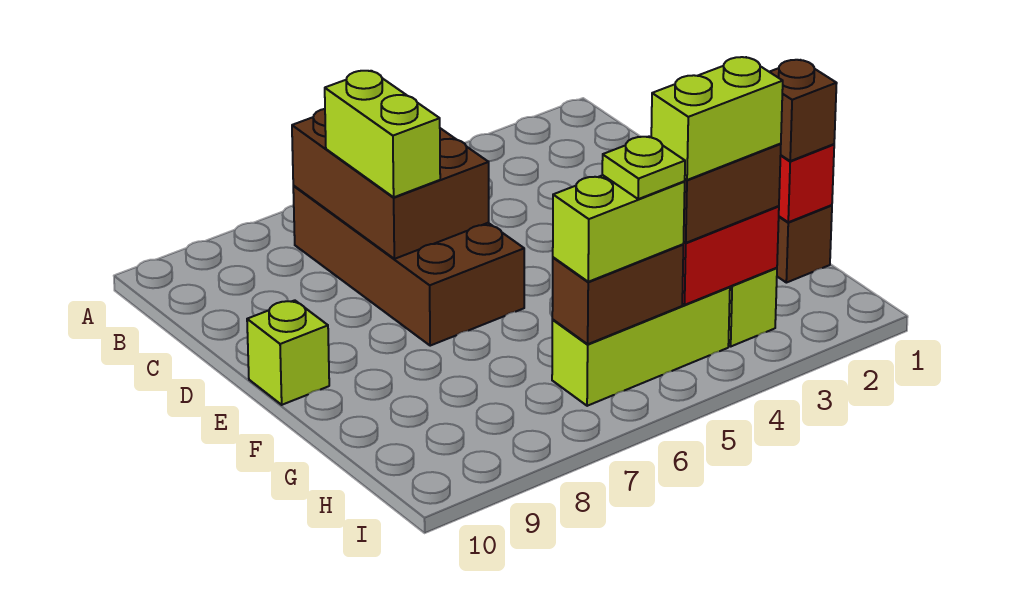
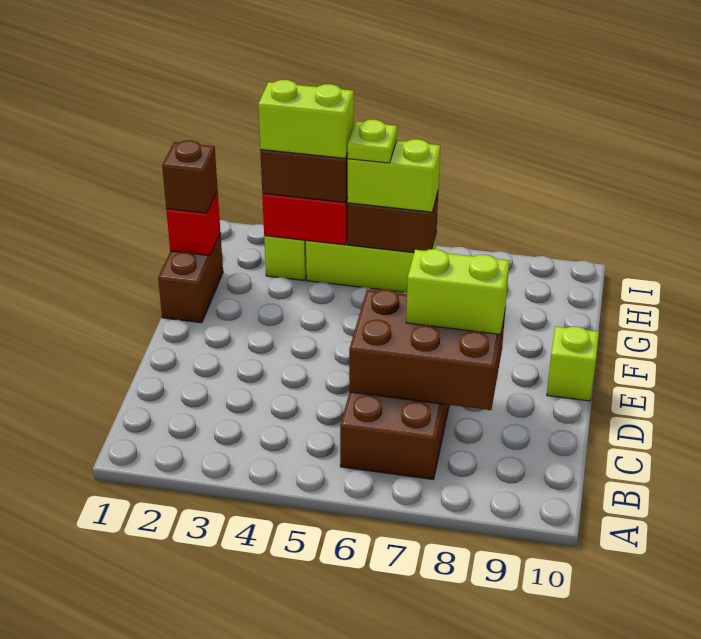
brown 2x3 brick [292,109,489,259] -> brown 2x3 brick turned to [349,290,505,410]
lime 1x2 brick [325,71,440,197] -> lime 1x2 brick turned to [406,249,509,334]

